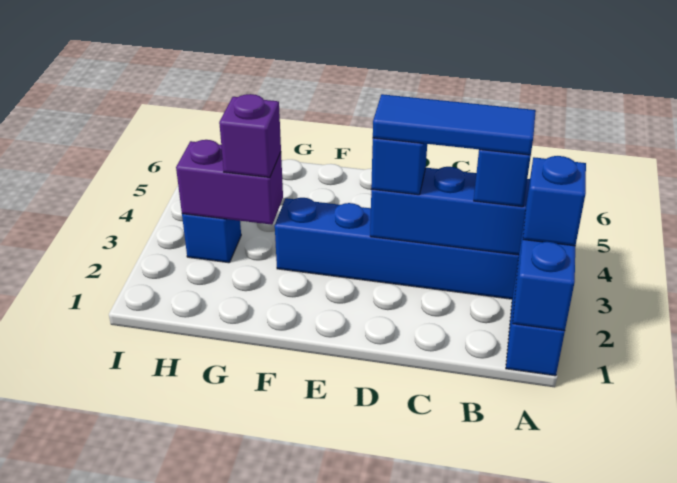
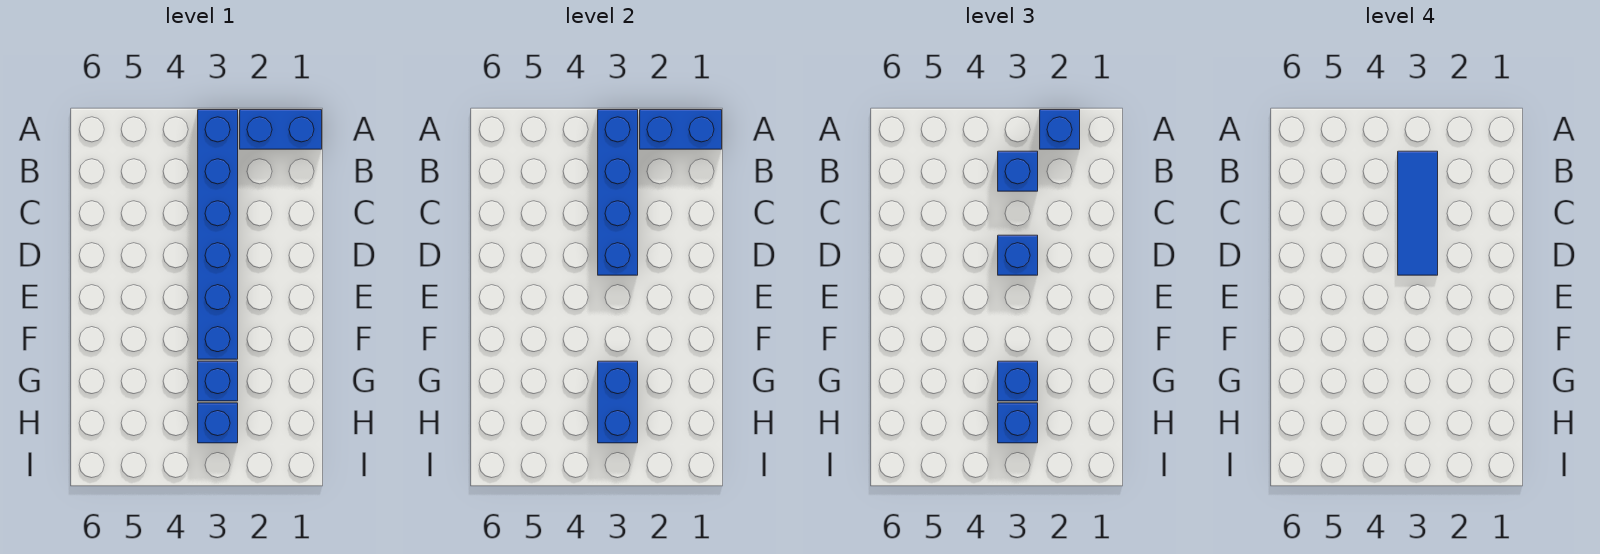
none -> blue 1x1 brick [198,361,238,401]
purple 1x2 brick [176,140,283,225] -> blue 1x2 brick [598,361,638,443]
purple 1x1 brick [219,94,281,177] -> blue 1x1 brick [998,361,1038,401]
none -> blue 1x1 brick [998,403,1038,443]

